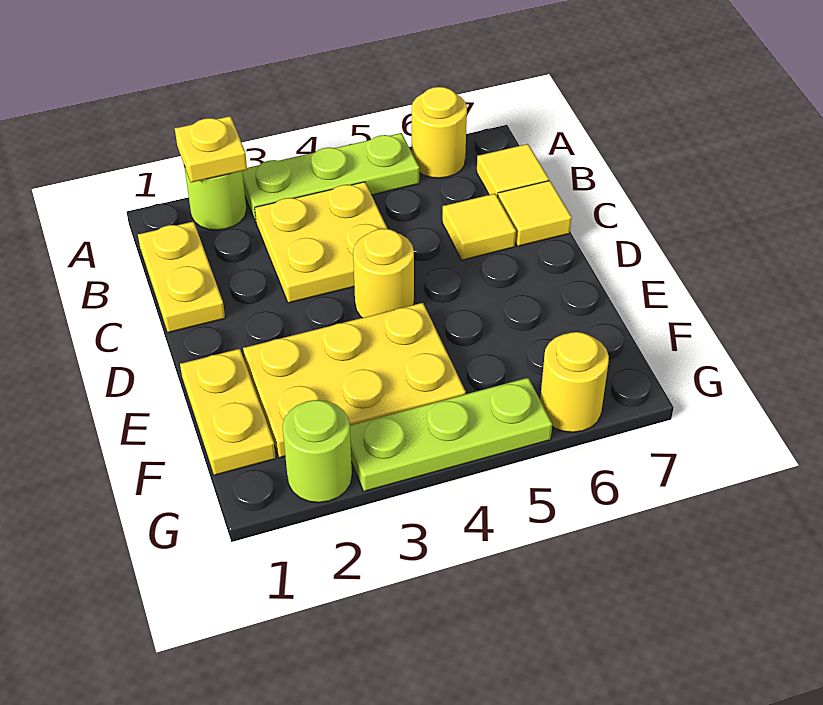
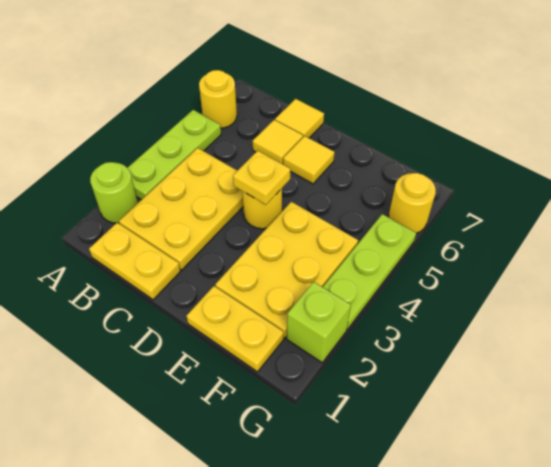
yellow 1x1 plate [175,116,247,183] -> yellow 1x1 plate moved to [233,151,290,205]
yellow 2x2 plate [255,182,387,303] -> yellow 2x3 plate [119,148,243,270]
yellow 1x1 tile [477,144,549,197] -> yellow 1x1 tile moved to [283,136,335,184]
lime 1x1 round brick [282,400,352,503] -> lime 1x1 brick [287,282,351,363]

